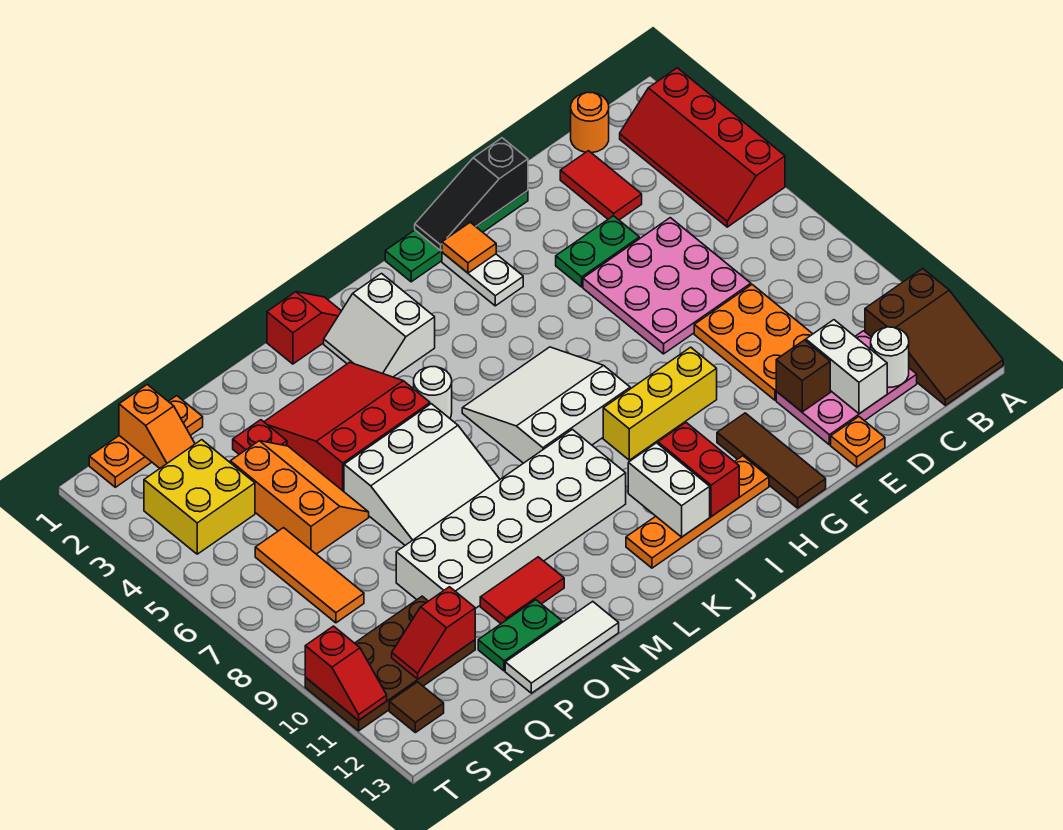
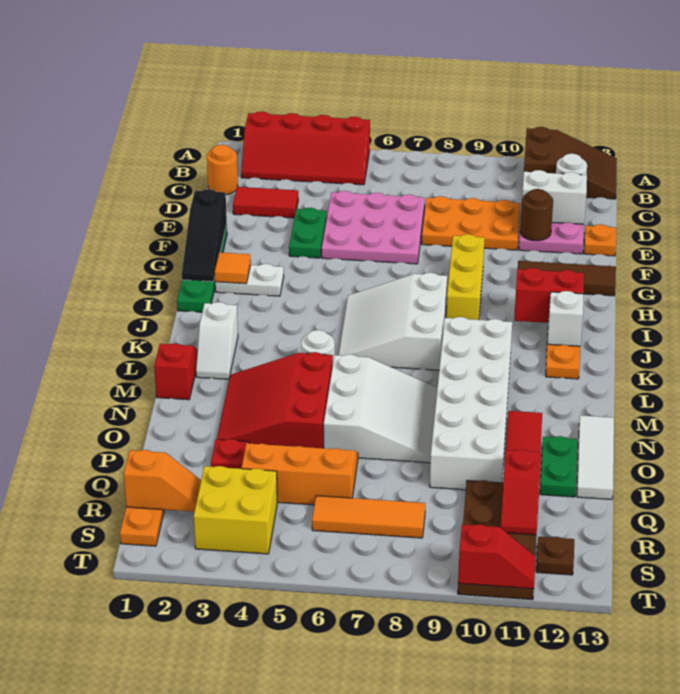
brown 1x1 brick [776,340,830,412] -> brown 1x1 round brick [520,189,553,241]
white 1x2 brick [628,443,710,537] -> white 1x1 brick [547,291,584,346]
white 2x2 slope [324,274,435,377] -> white 1x2 slope [196,302,238,379]
brown 1x1 tile [389,682,444,733] -> brown 1x1 plate [536,537,574,575]

